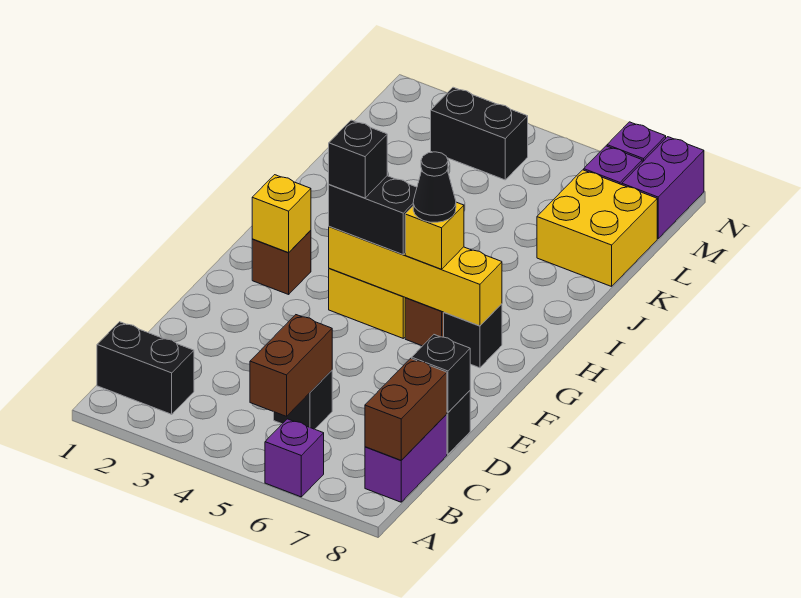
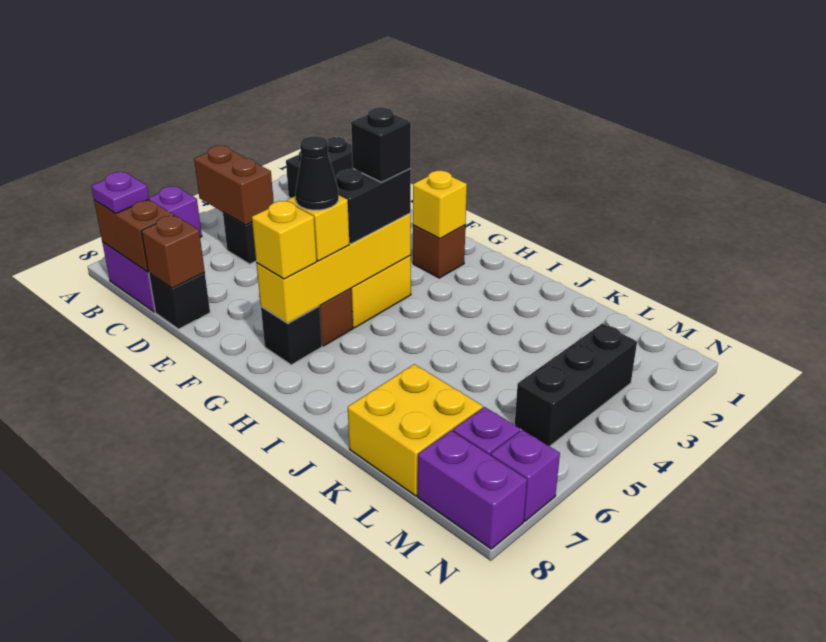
none -> purple 1x1 plate [91,172,149,213]
black 1x1 brick [412,335,470,413] -> brown 1x1 brick [142,215,205,288]
none -> yellow 1x1 brick [252,201,317,279]
black 1x2 brick [431,87,528,180] -> black 1x3 brick [515,324,637,446]

